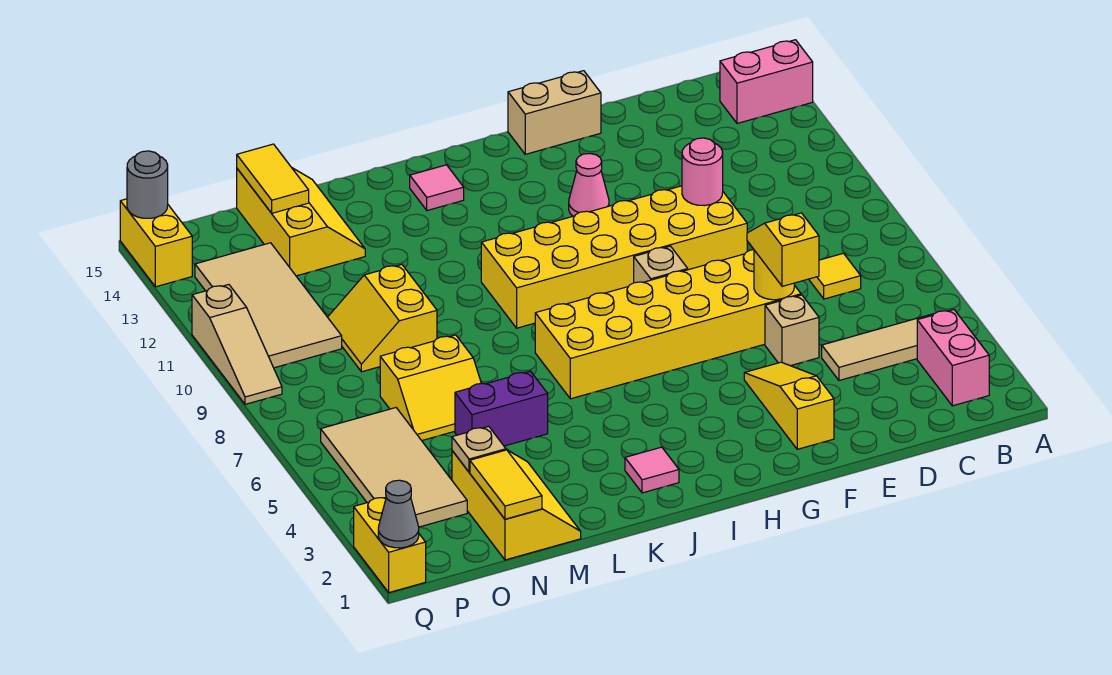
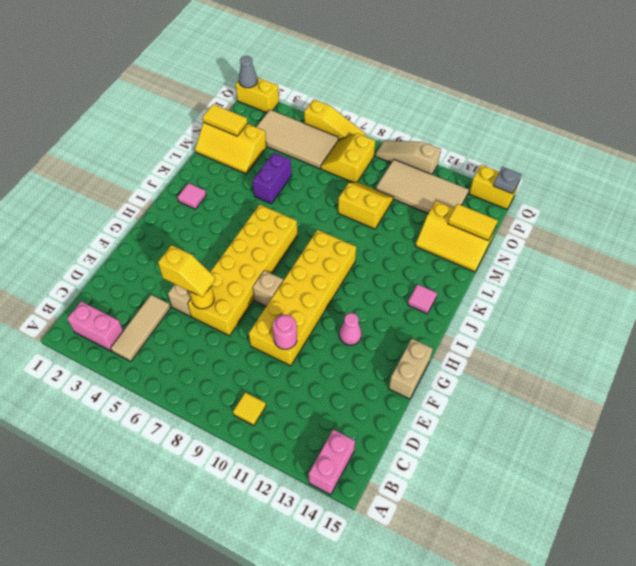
yellow 1x1 tile [809,253,861,299] -> yellow 1x1 tile moved to [233,392,266,426]
yellow 1x3 slope [744,362,834,449] -> yellow 1x3 slope moved to [304,99,365,141]
yellow 2x2 slope [380,335,481,440] -> yellow 2x2 slope moved to [321,133,375,182]
tan 1x1 plate [452,426,506,472] -> none
grey 1x1 round brick [127,151,168,218] -> grey 1x1 plate [493,167,522,194]

